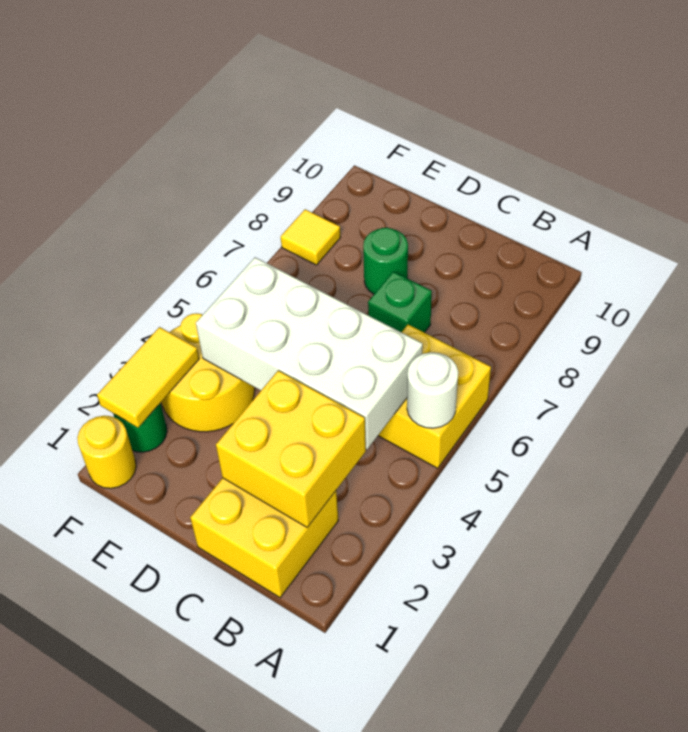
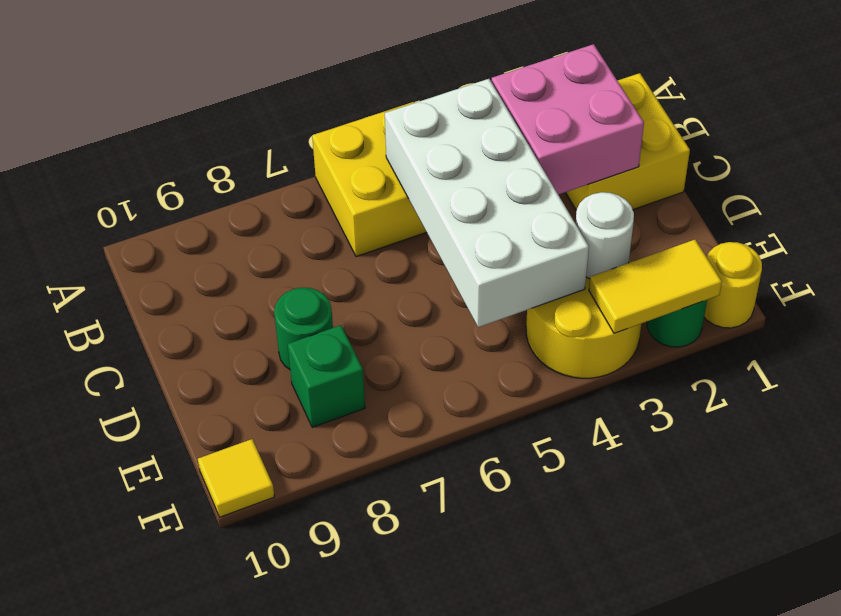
white 1x1 round brick [407,352,458,428] -> white 1x1 round brick moved to [575,192,634,279]
yellow 2x2 brick [216,370,366,527] -> pink 2x2 brick [492,44,644,195]
green 1x1 brick [368,272,432,333] -> green 1x1 brick moved to [287,325,365,427]
yellow 1x1 tile [281,209,341,265] -> yellow 1x1 tile moved to [198,439,275,517]

